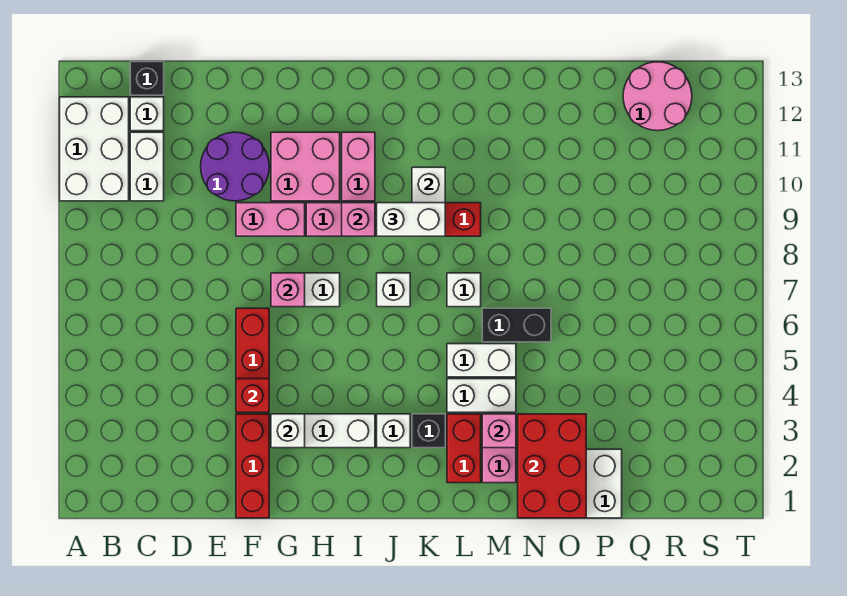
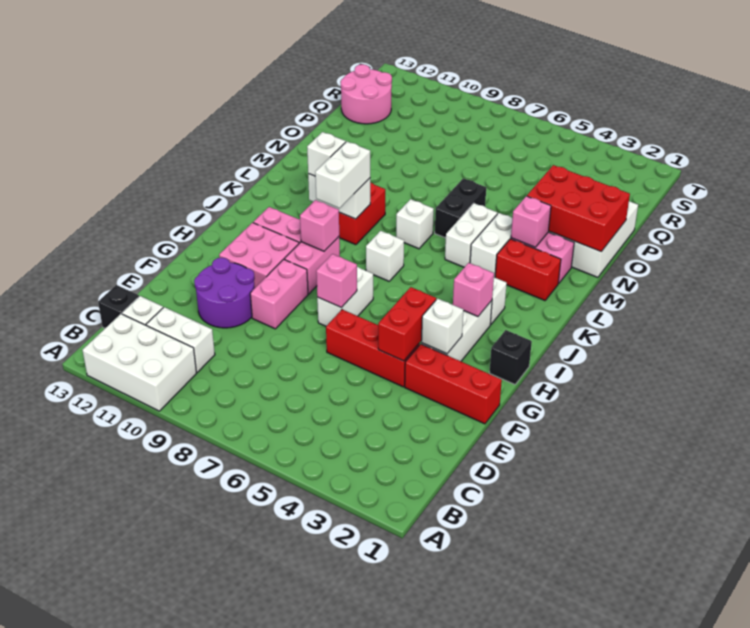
red 1x1 brick [236,379,269,412] -> red 1x2 brick [378,287,436,361]
none -> pink 1x1 brick [453,263,494,317]
black 1x1 brick [412,414,445,448] -> black 1x1 brick moved to [489,330,532,384]
none -> white 1x1 brick [307,132,346,176]

